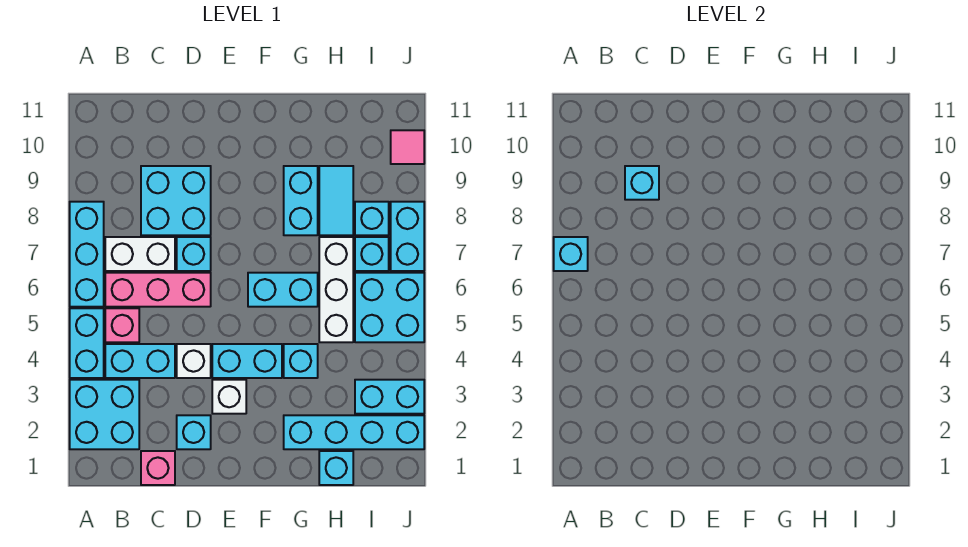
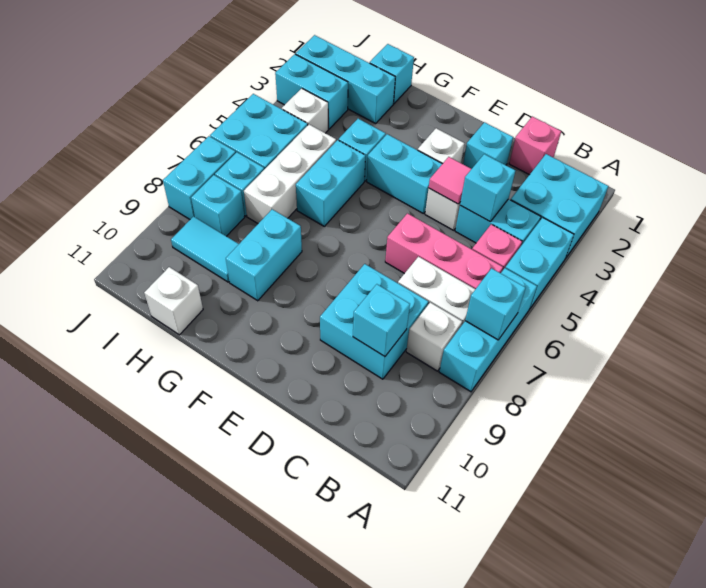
none -> white 1x1 brick [406,302,462,371]
cyan 1x1 brick [177,237,211,271] -> cyan 1x1 brick moved to [460,154,515,222]
cyan 1x2 brick [248,273,318,307] -> cyan 1x2 brick turned to [296,140,365,226]
cyan 1x4 brick [284,415,424,449] -> cyan 1x3 brick [296,35,395,124]
cyan 1x2 tile [319,166,353,235] -> cyan 1x2 tile turned to [171,216,239,282]
none -> white 1x1 brick [144,267,203,335]
none -> white 1x1 brick [282,88,328,133]
pink 1x1 tile [391,130,424,164] -> pink 1x1 tile moved to [429,157,471,204]

